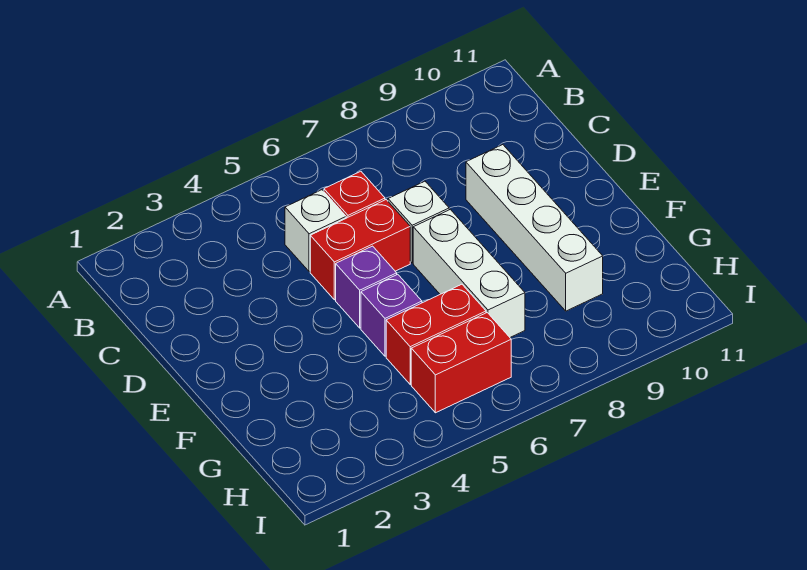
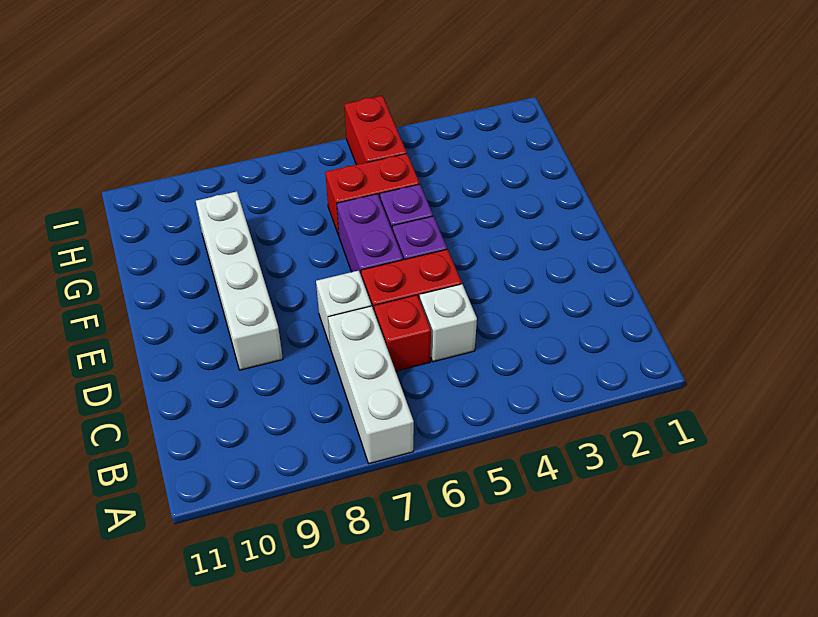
none -> purple 1x2 brick [337,194,403,274]
white 1x3 brick [413,209,525,337] -> white 1x3 brick moved to [328,306,414,464]
red 1x2 brick [411,313,511,413] -> red 1x2 brick turned to [344,96,407,165]

